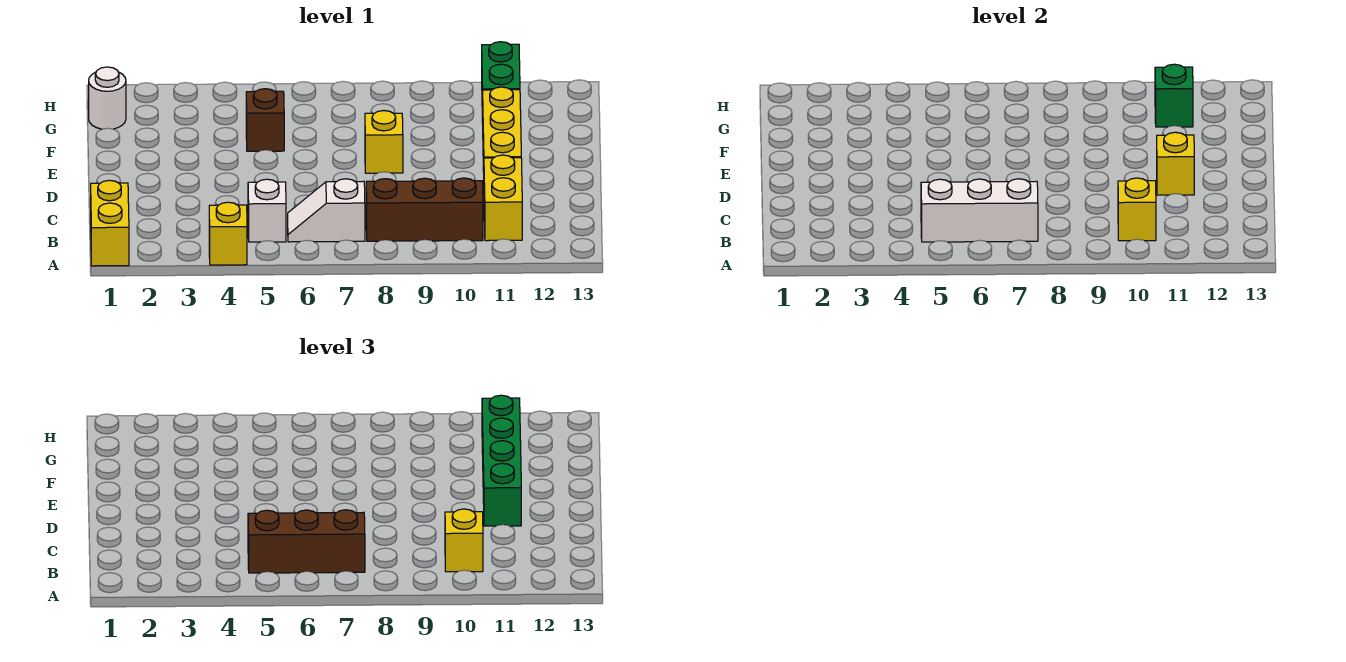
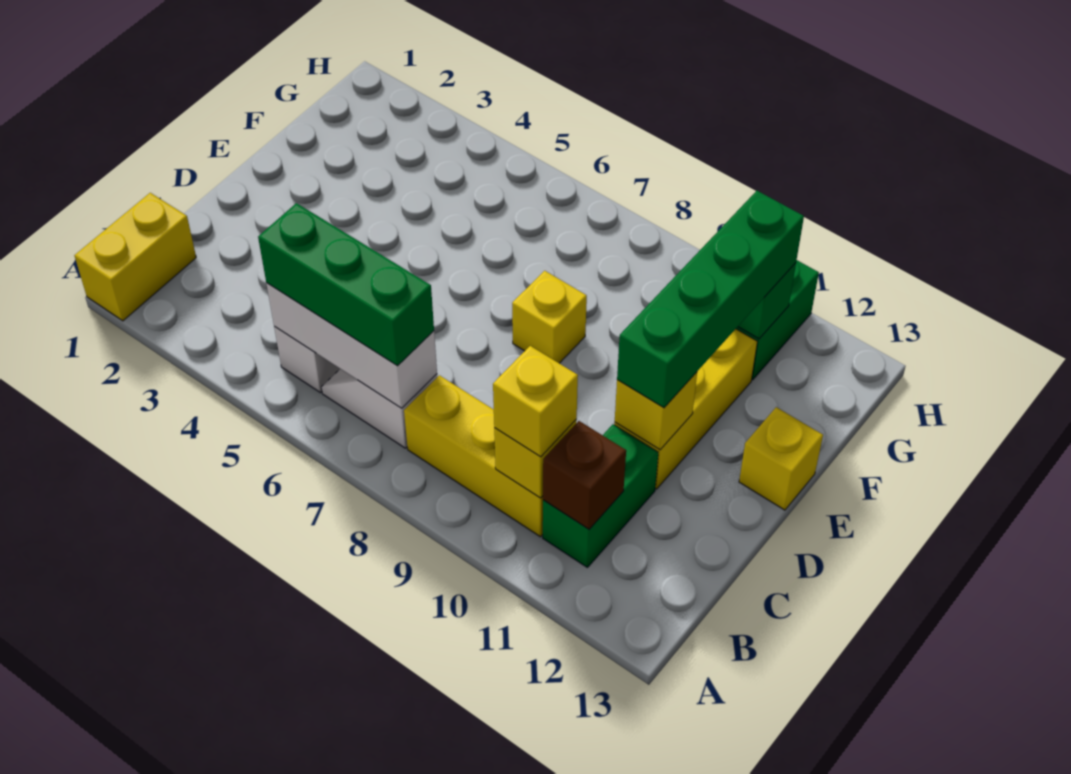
yellow 1x1 brick [209,202,247,265] -> yellow 1x1 brick moved to [739,407,823,510]
brown 1x3 brick [248,510,365,573] -> green 1x3 brick [258,203,434,366]
brown 1x3 brick [366,178,483,241] -> yellow 1x3 brick [404,375,543,537]
yellow 1x2 brick [484,155,522,241] -> green 1x2 brick [543,424,658,568]
brown 1x1 brick [246,89,284,151] -> brown 1x1 brick moved to [543,421,626,529]
white 1x1 round brick [89,67,126,129] -> none

